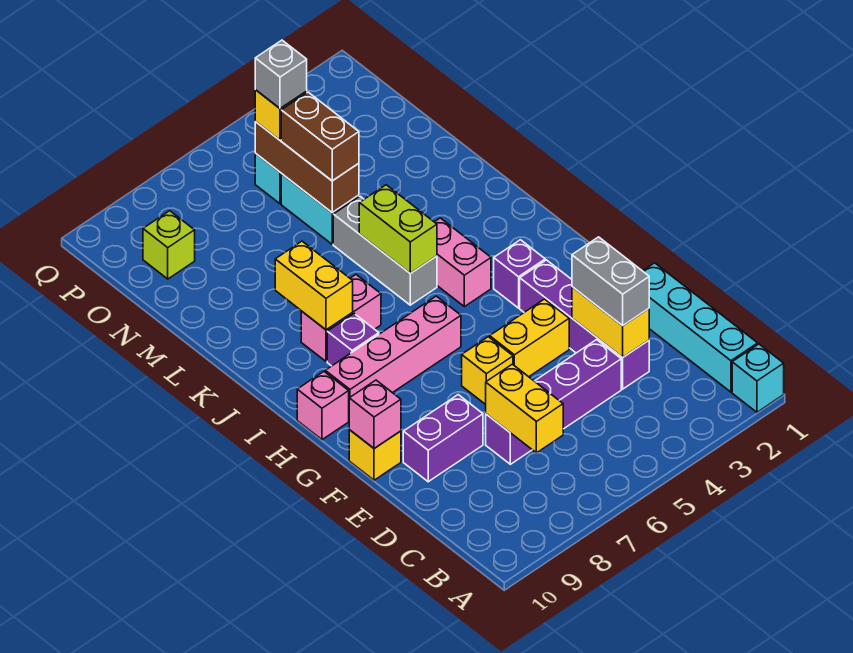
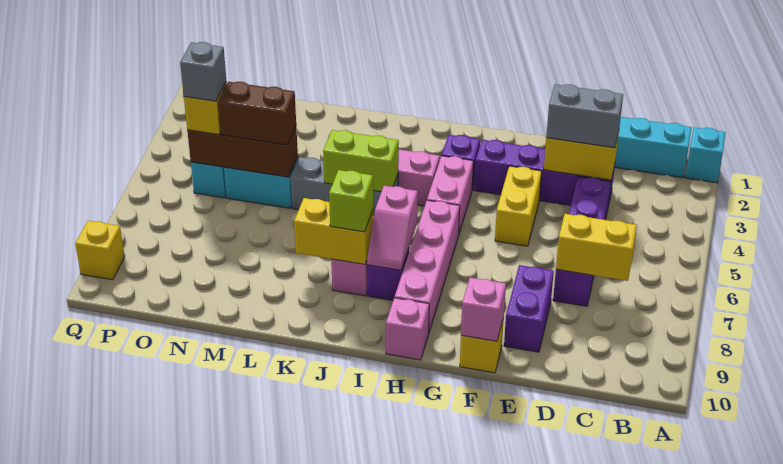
yellow 1x1 brick [462,337,513,405] -> yellow 1x1 brick moved to [75,221,125,280]
none -> pink 1x2 brick [427,156,473,233]
none -> pink 1x2 slope [367,186,418,270]
lime 1x1 brick [143,211,195,279] -> lime 1x1 brick moved to [329,170,373,232]

